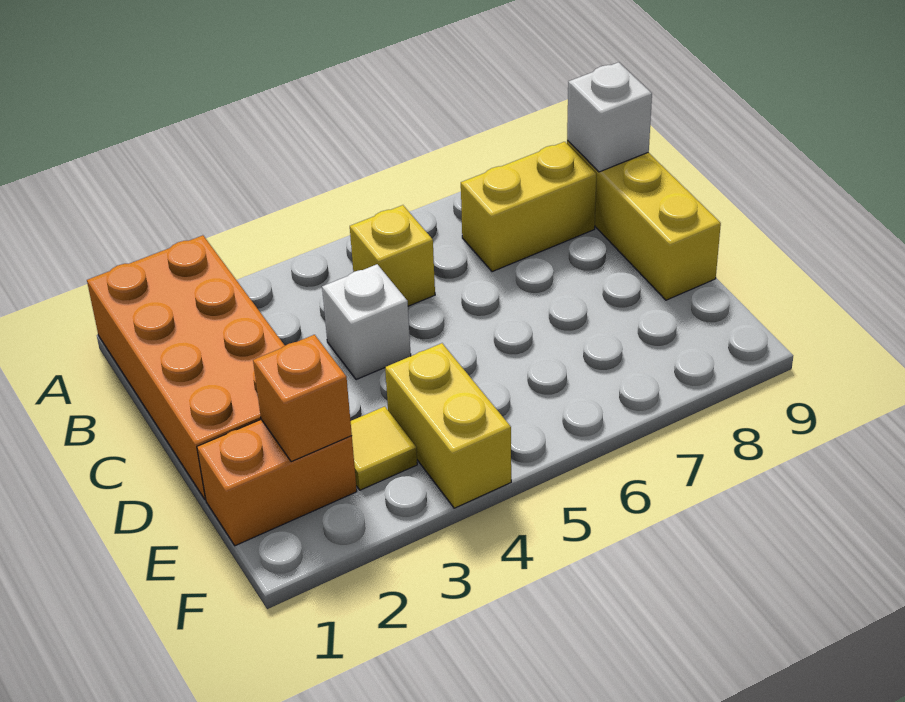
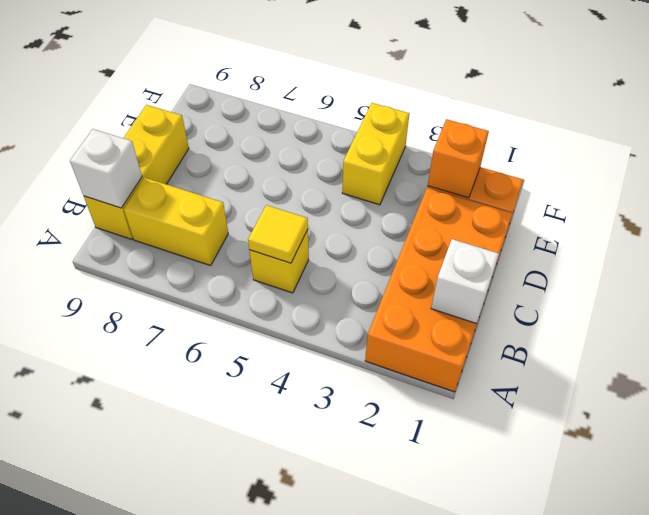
white 1x1 brick [322,264,411,380] -> white 1x1 brick moved to [431,239,499,324]
yellow 1x1 tile [351,406,417,490] -> yellow 1x1 tile moved to [248,205,308,263]

